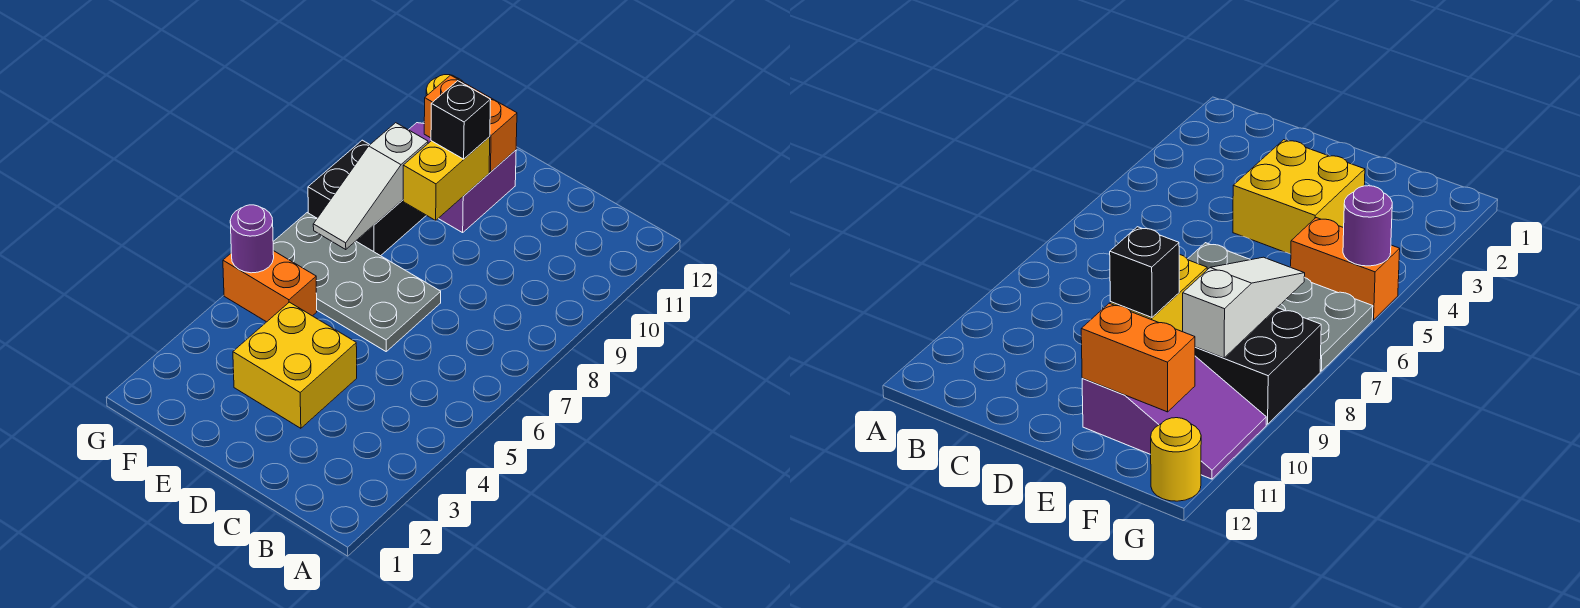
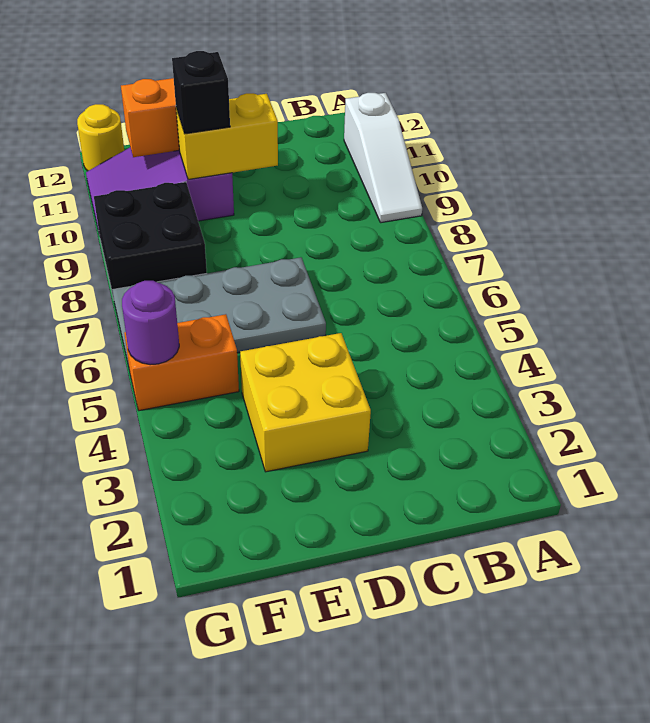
yellow 1x2 brick [403,137,490,220] -> yellow 1x2 brick turned to [176,93,278,179]
white 1x3 slope [313,123,428,250] -> white 1x3 slope moved to [344,93,422,223]

